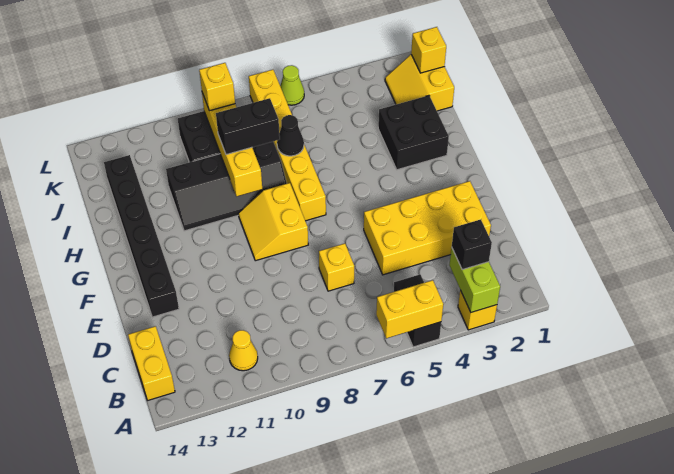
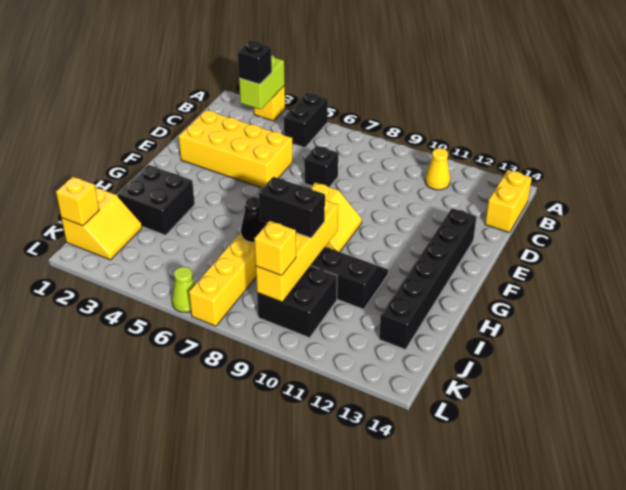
yellow 1x2 brick [376,280,443,339] -> none
yellow 1x1 brick [319,243,354,291] -> black 1x1 brick [304,146,338,187]

